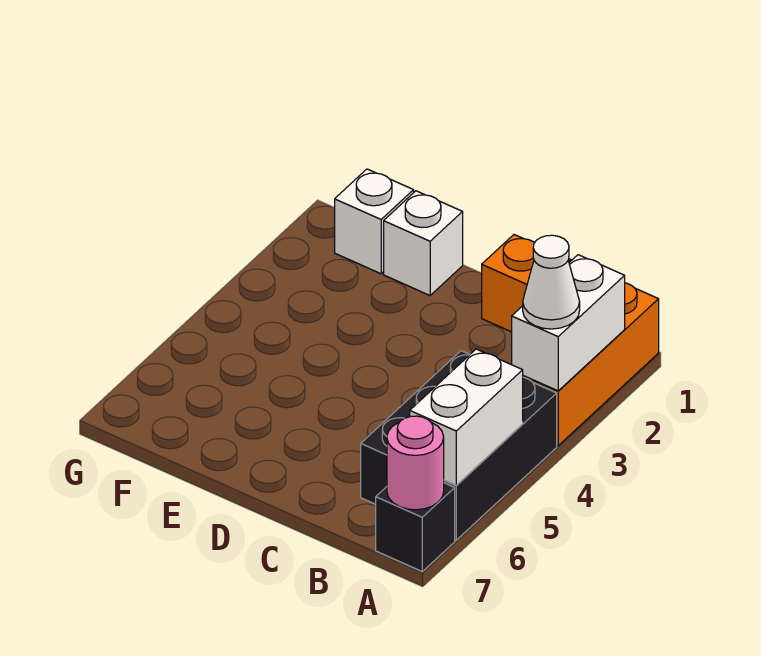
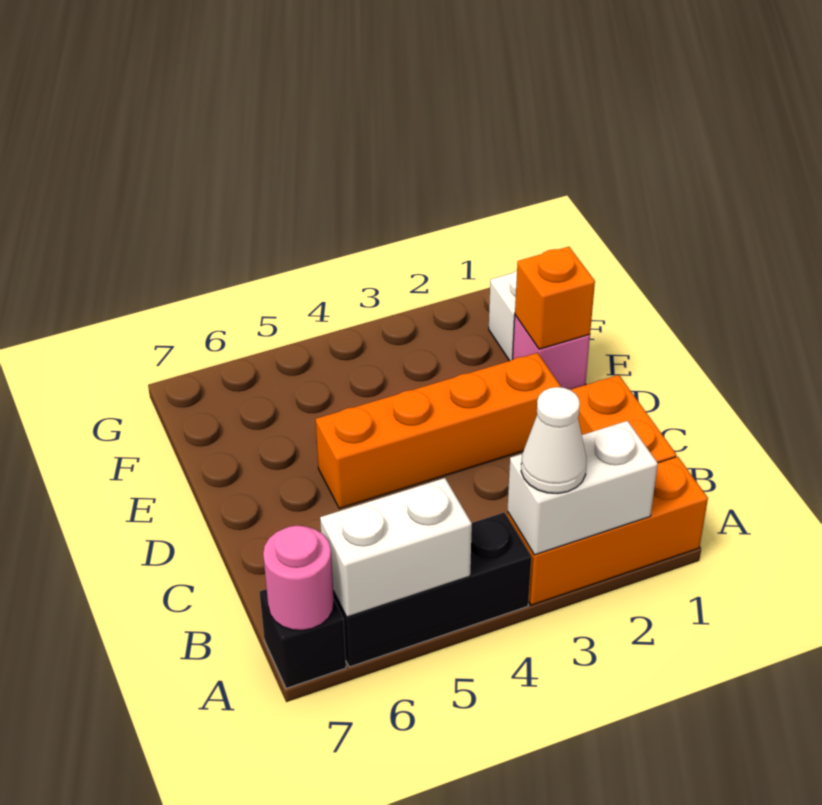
black 2x3 brick [361,351,557,540] -> black 1x3 brick [333,512,531,667]
none -> orange 1x4 brick [316,353,561,509]
white 1x1 brick [384,191,463,295] -> pink 1x1 brick [513,315,590,390]
none -> orange 1x1 brick [515,247,595,349]

